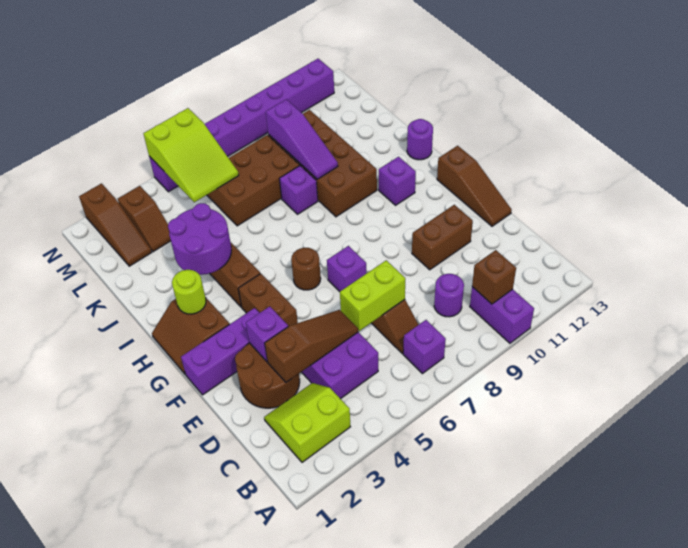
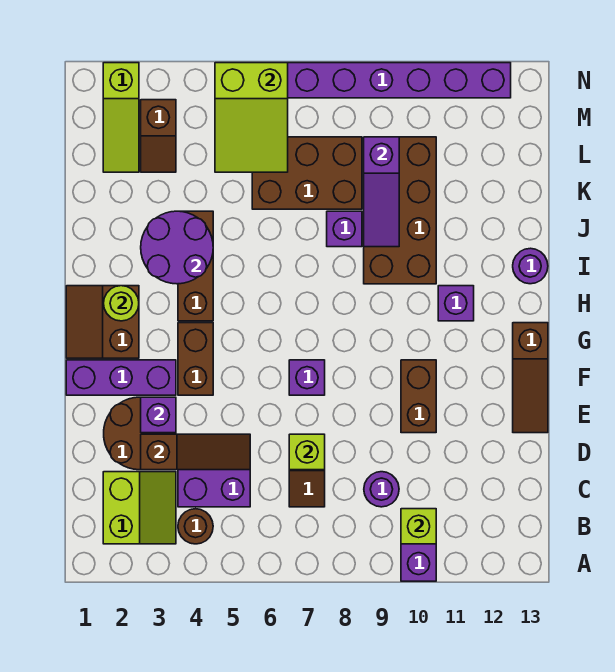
lime 2x2 slope [264,383,350,462] -> lime 2x2 slope turned to [103,472,176,544]
purple 1x1 brick [403,320,446,374] -> none
brown 1x1 brick [472,250,516,304] -> lime 1x1 brick [401,509,436,544]
lime 1x2 brick [340,260,405,331] -> lime 1x1 brick [289,434,325,470]
brown 1x2 brick [412,205,473,270] -> brown 1x2 brick turned to [401,360,436,433]
brown 1x1 round brick [291,248,321,290] -> brown 1x1 round brick moved to [178,509,213,544]
brown 1x3 slope [79,184,152,266] -> lime 1x3 slope [103,63,139,172]

